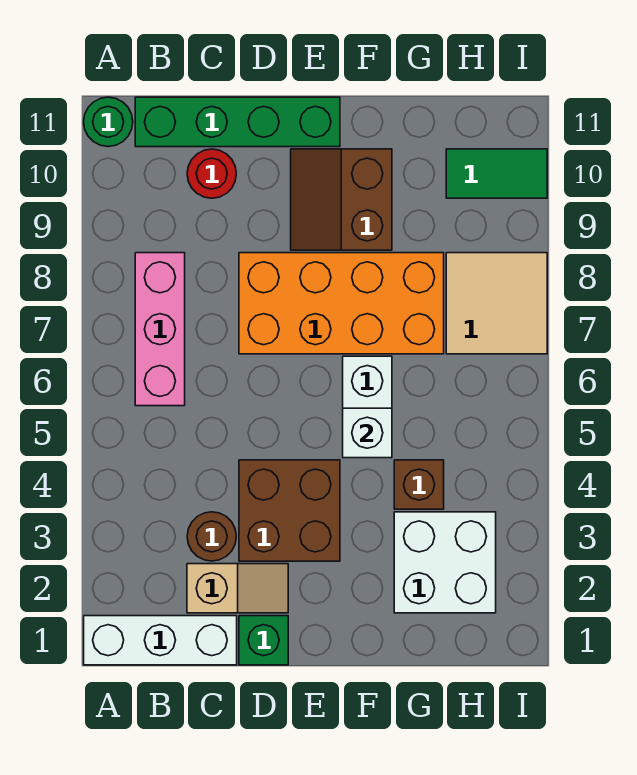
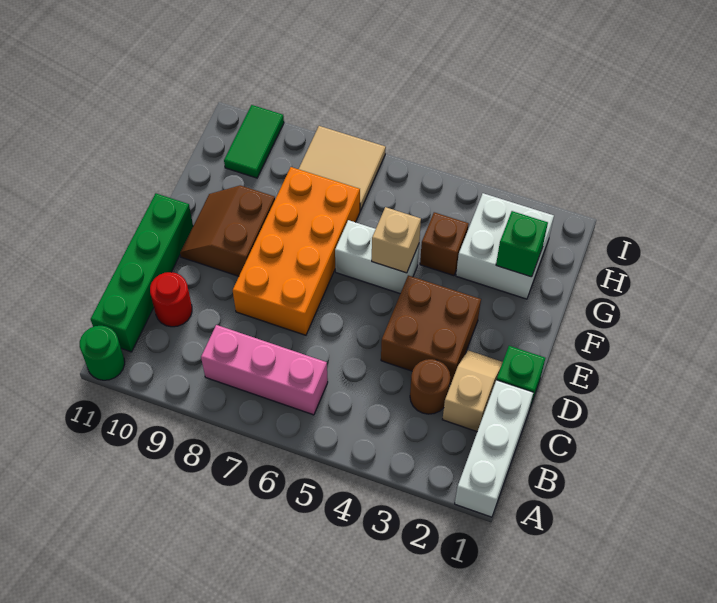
brown 2x2 slope [291,149,392,250] -> brown 2x2 slope turned to [180,185,275,276]
white 1x1 brick [343,408,392,458] -> tan 1x1 brick [372,207,421,273]
none -> green 1x1 brick [496,211,548,277]

